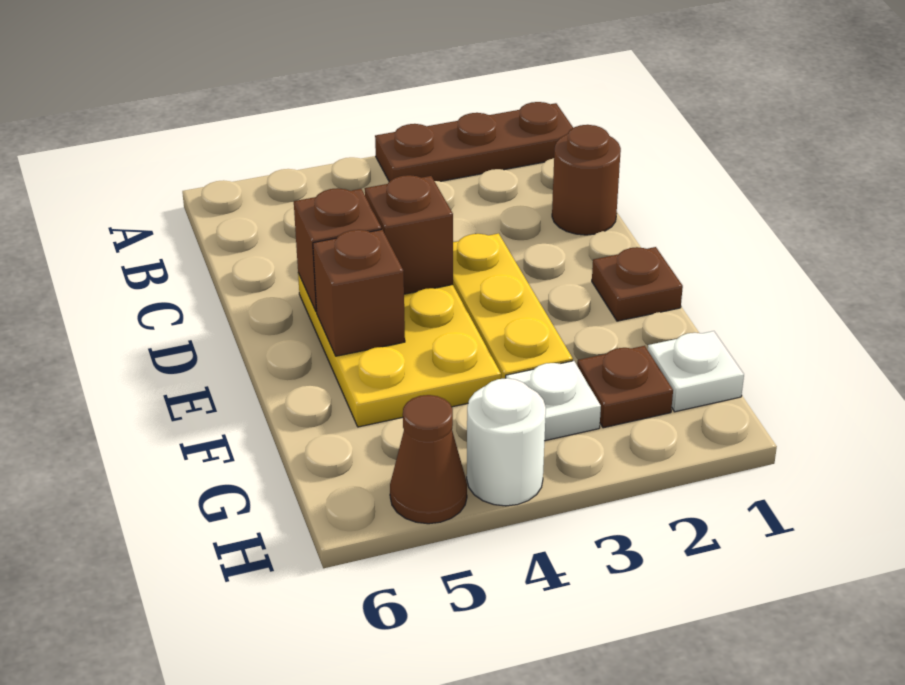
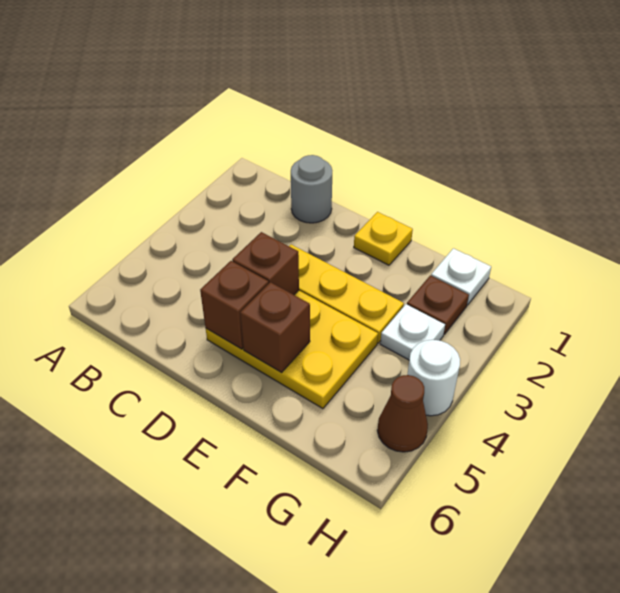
brown 1x3 plate [375,102,573,181] -> none
brown 1x1 round brick [552,125,621,235] -> grey 1x1 round brick [291,155,332,223]
brown 1x1 plate [592,247,683,321] -> yellow 1x1 plate [354,212,413,265]

